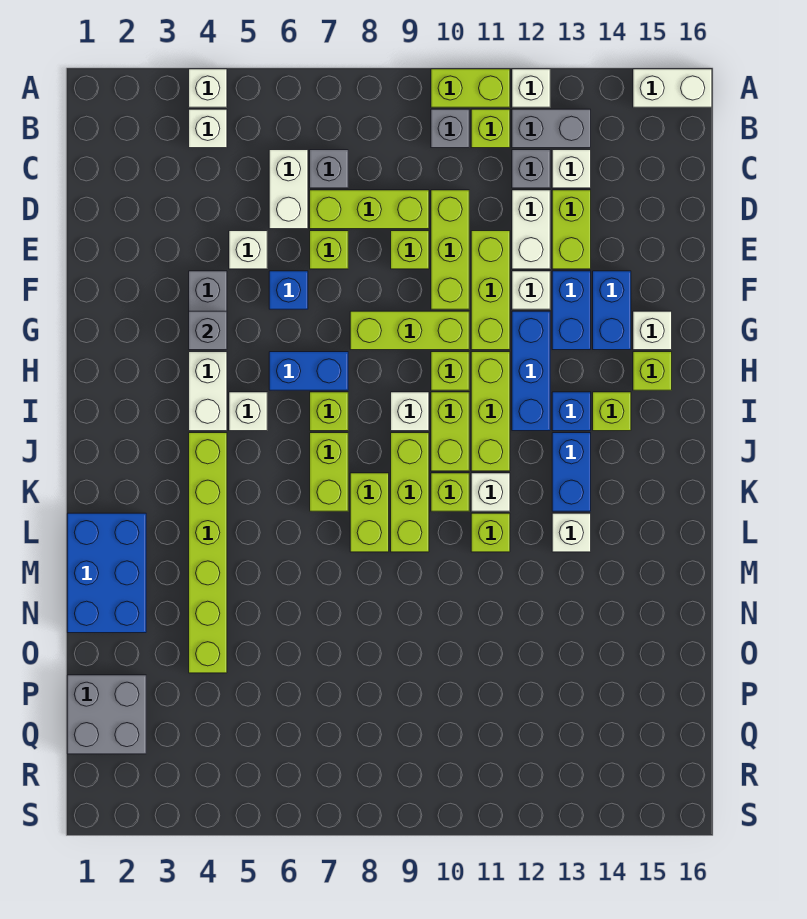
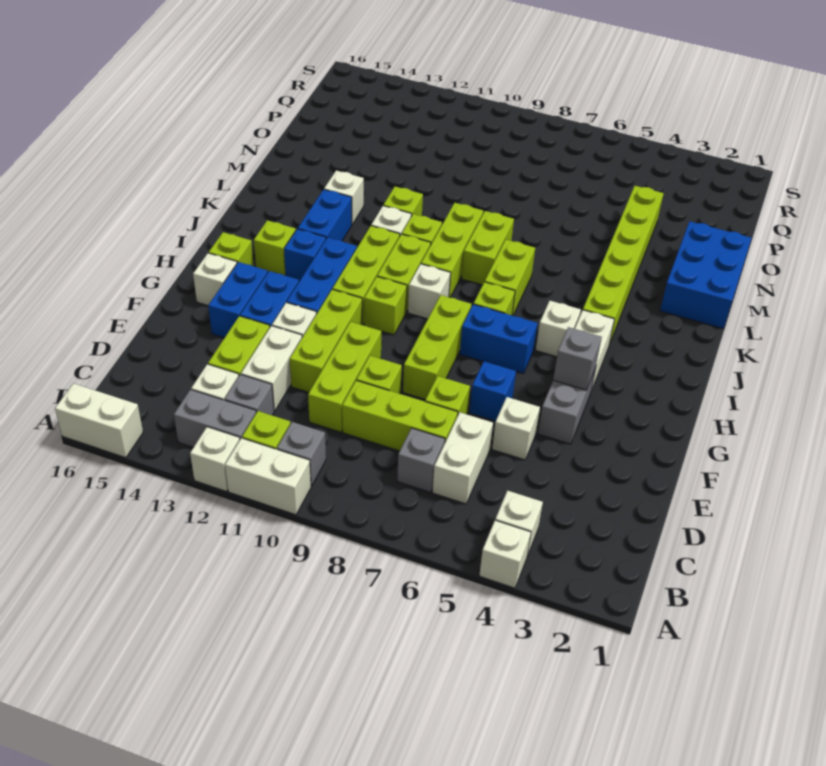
lime 1x2 brick [431,69,510,107] -> white 1x2 brick [225,438,311,515]
lime 1x3 brick [350,311,469,350] -> lime 1x3 brick turned to [403,295,471,399]
grey 2x2 brick [67,675,146,754] -> none

